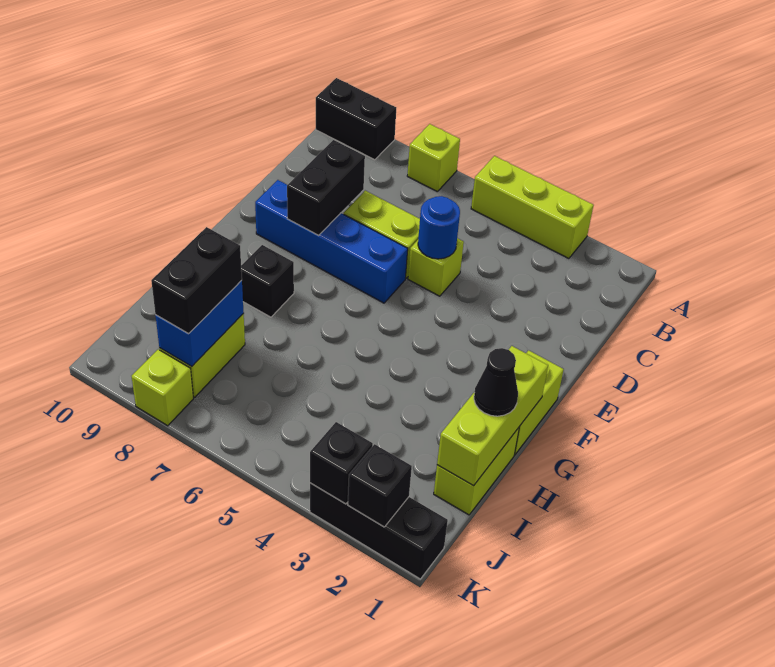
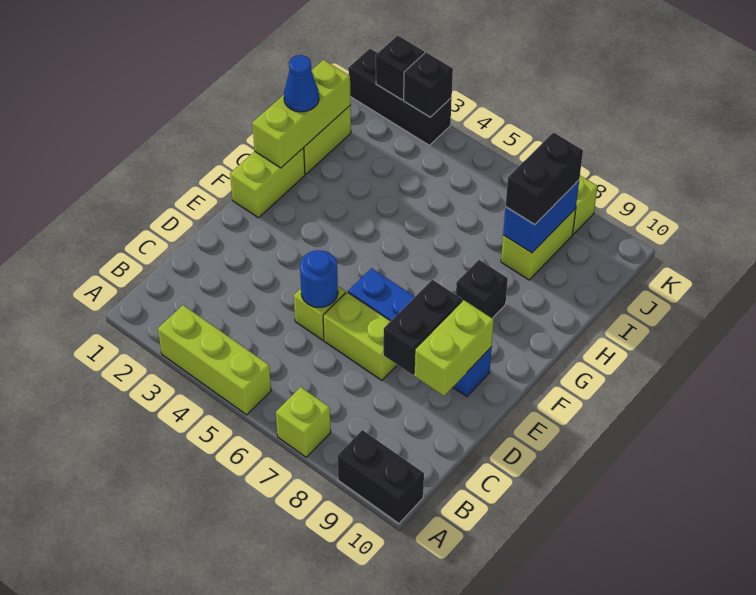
none -> lime 1x2 brick [414,300,494,396]
black 1x1 cone [474,348,518,416] -> blue 1x1 cone [284,55,319,112]

